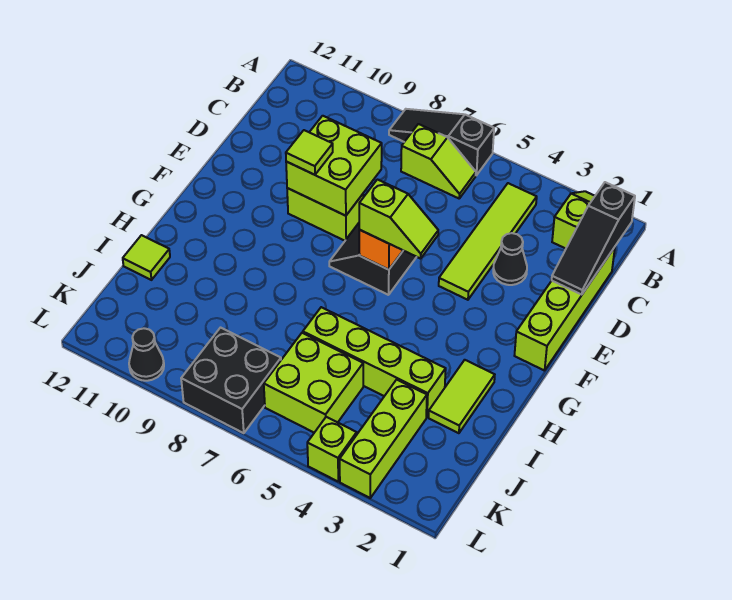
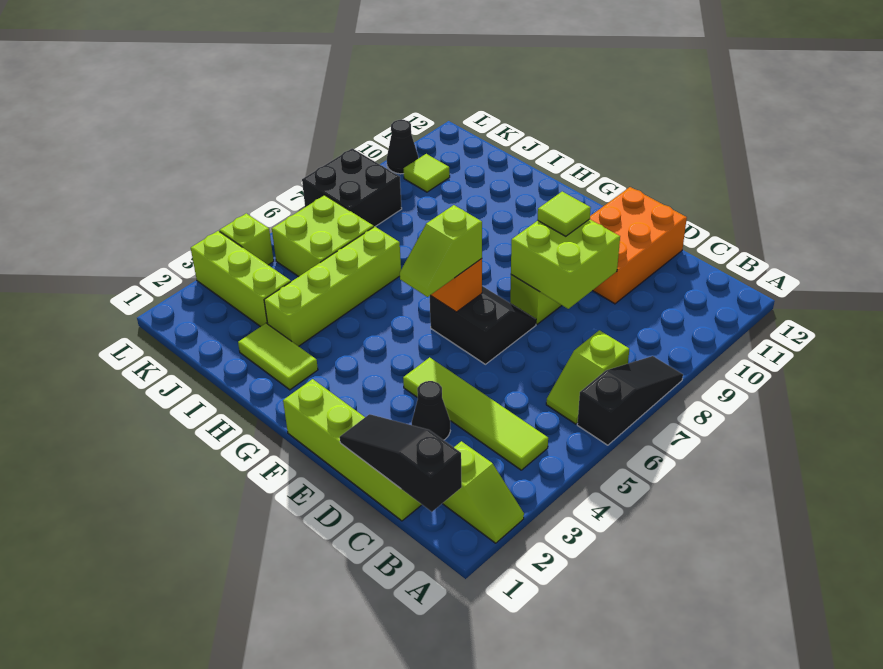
none -> orange 2x3 brick [590,187,687,304]
lime 1x1 tile [123,235,170,280] -> lime 1x1 tile moved to [403,154,450,192]

